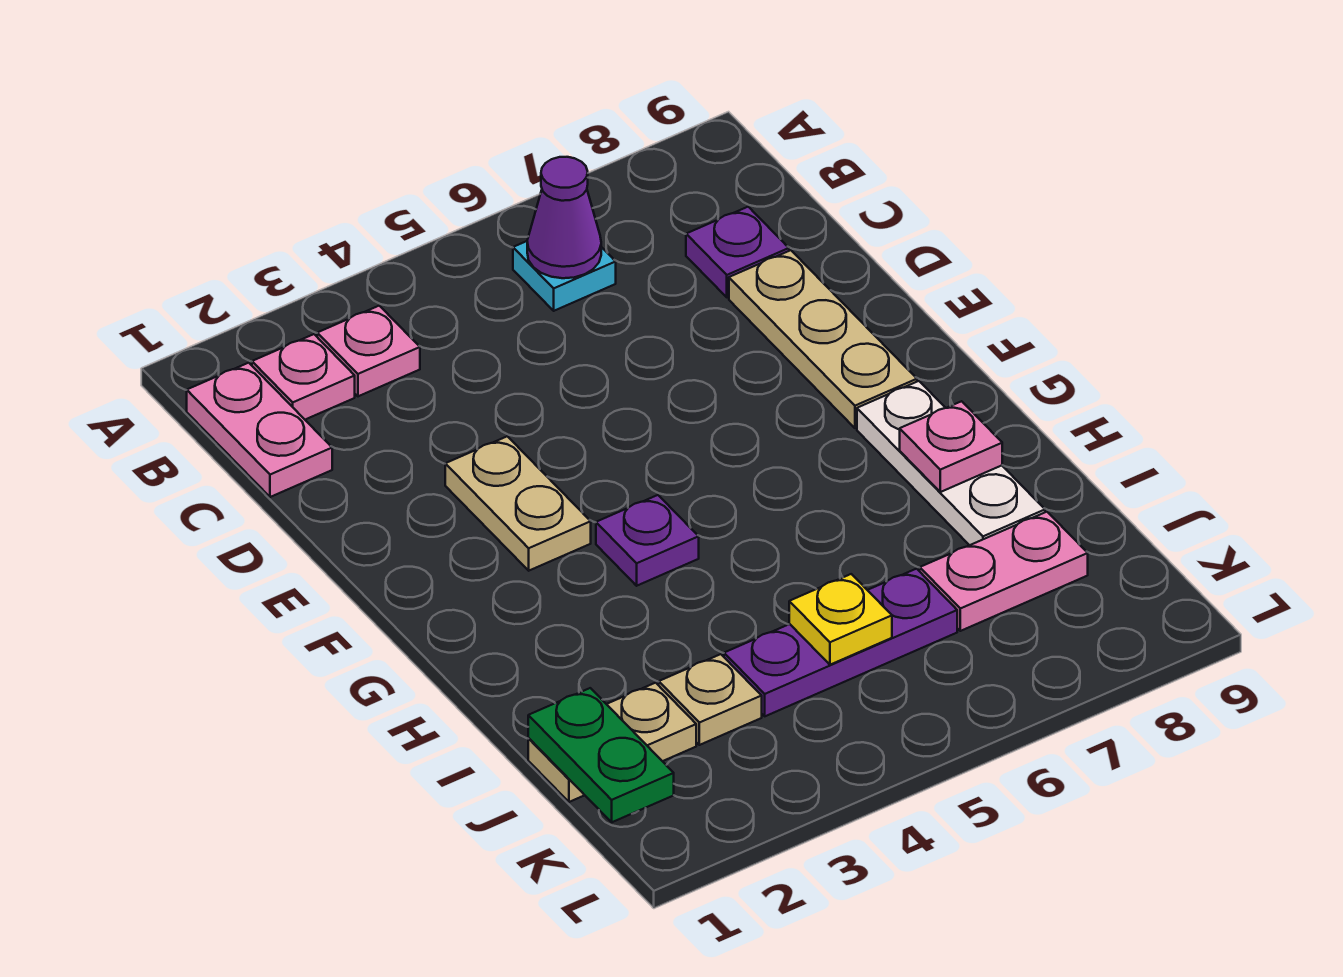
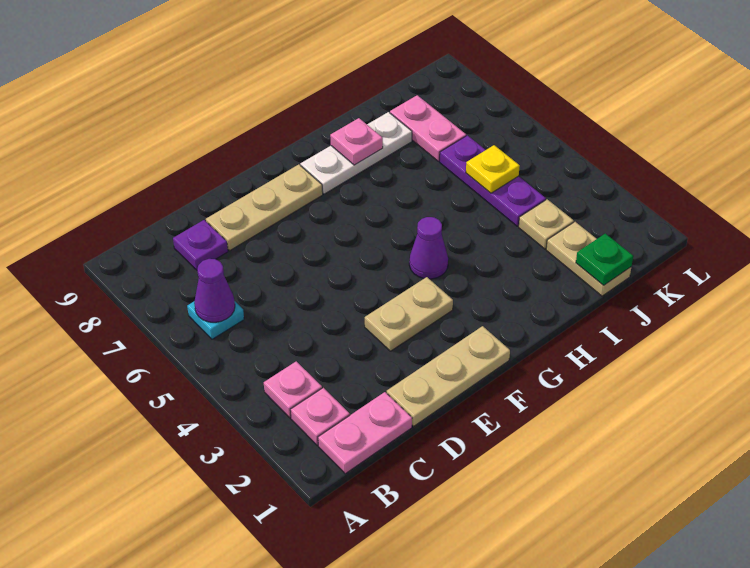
none -> tan 1x3 plate [387,326,510,426]
purple 1x1 plate [596,495,699,586] -> purple 1x1 cone [409,217,448,279]
green 1x2 plate [528,688,674,822] -> green 1x1 plate [576,234,633,285]

